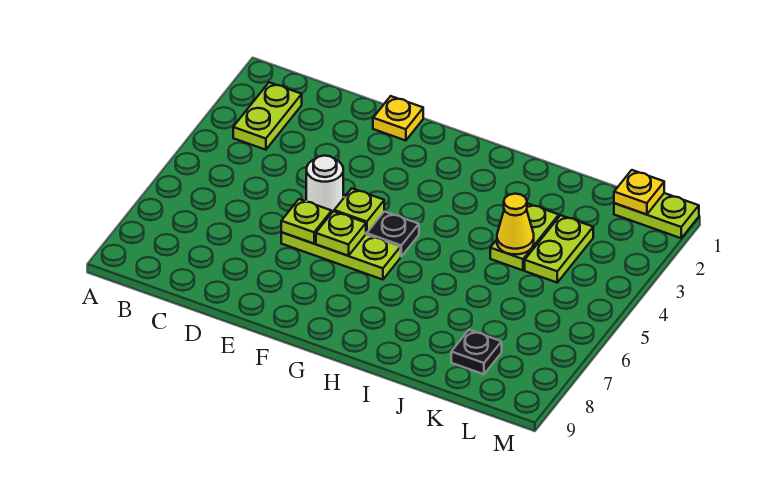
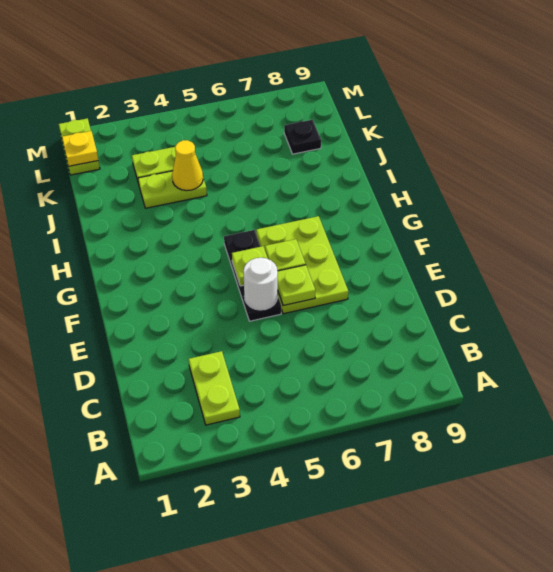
lime 1x2 plate [233,82,302,150] -> lime 1x2 plate turned to [189,351,240,425]
yellow 1x1 plate [373,96,423,141] -> none
lime 1x3 plate [281,233,401,280] -> lime 2x3 plate [256,216,348,314]

